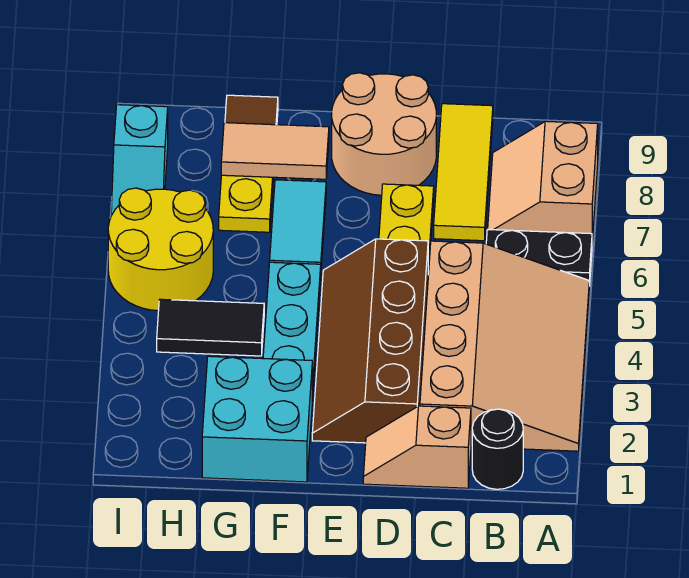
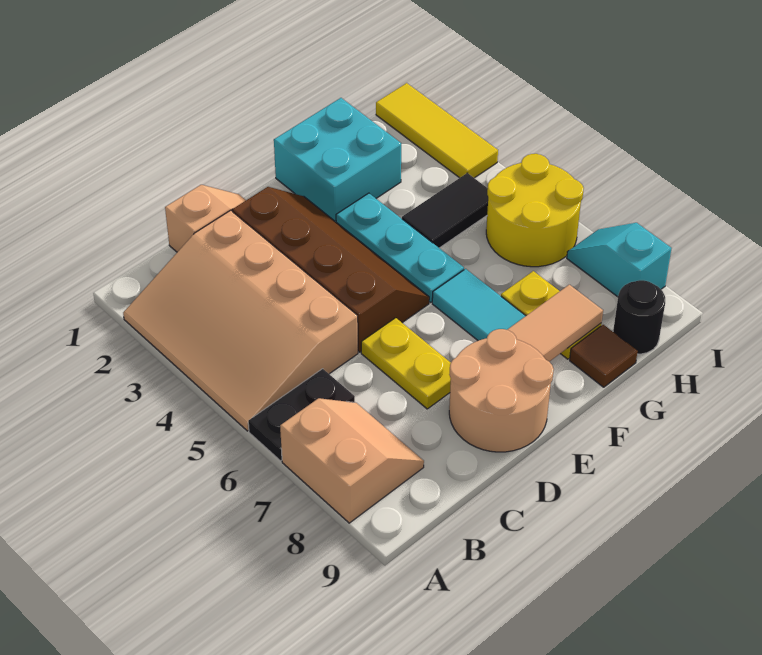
black 1x1 round brick [472,409,523,489] -> black 1x1 round brick moved to [613,280,665,354]
yellow 1x3 tile [434,104,493,241] -> yellow 1x3 tile moved to [376,83,498,178]

